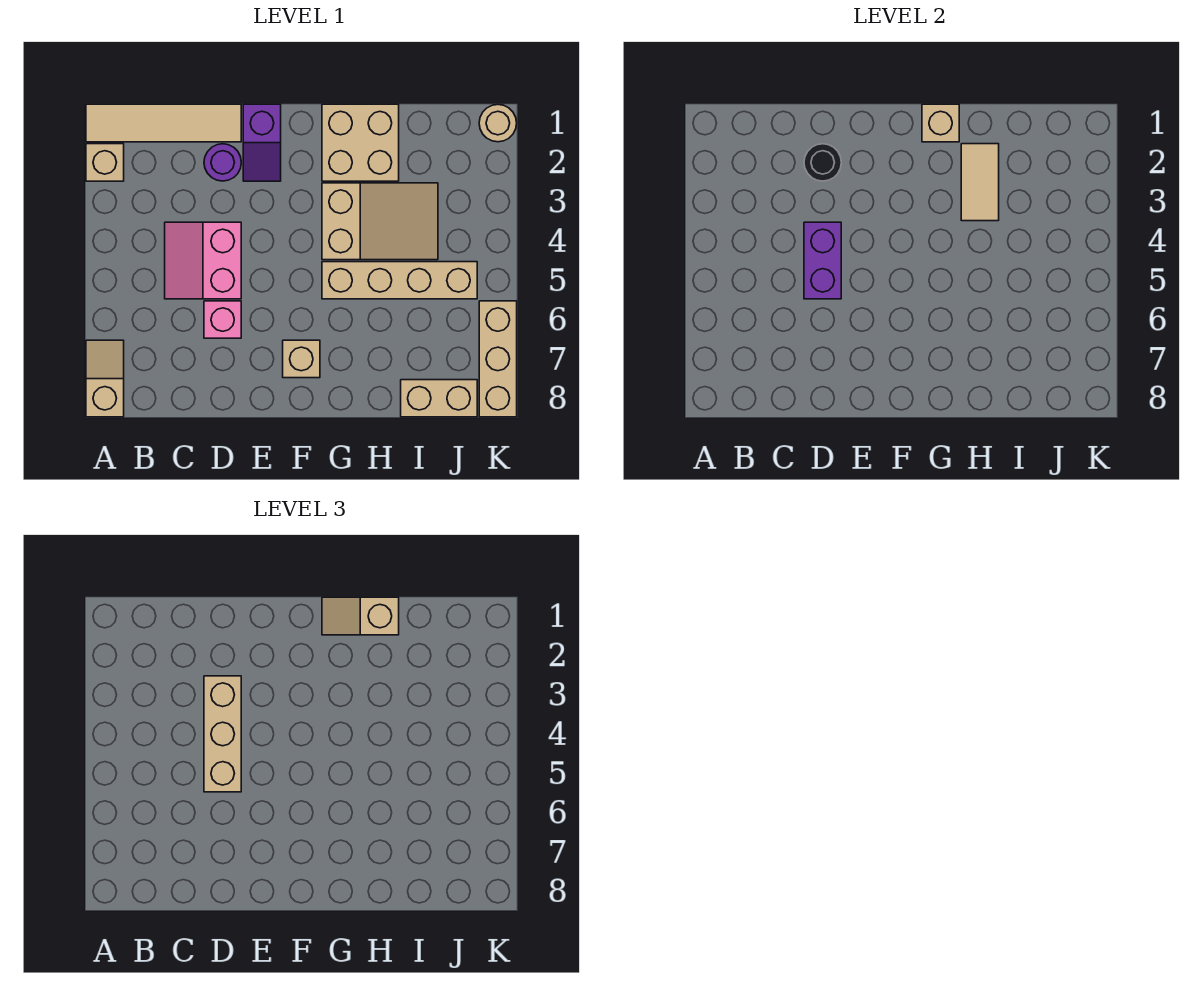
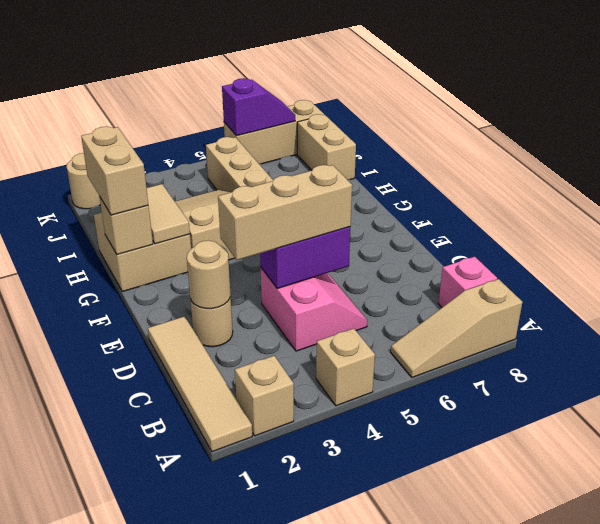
tan 1x2 slope [86,340,124,417] -> tan 1x3 slope [391,279,522,377]
pink 2x2 slope [165,222,241,299] -> pink 2x2 slope turned to [261,268,367,351]
purple 1x1 round brick [204,144,241,181] -> tan 1x1 round brick [190,294,233,347]
black 1x1 round brick [804,144,841,181] -> tan 1x1 round brick [187,240,230,309]
pink 1x1 brick [204,301,241,338] -> pink 1x1 brick moved to [438,257,497,307]
purple 1x2 slope [243,104,281,181] -> purple 1x2 slope moved to [222,78,295,136]
tan 1x1 brick [283,340,320,378] -> tan 1x1 brick moved to [316,328,375,406]
tan 1x2 slope [322,597,399,635] -> tan 1x2 brick [81,127,148,215]
tan 1x2 tile [961,144,999,221] -> tan 1x2 tile turned to [147,184,190,244]

